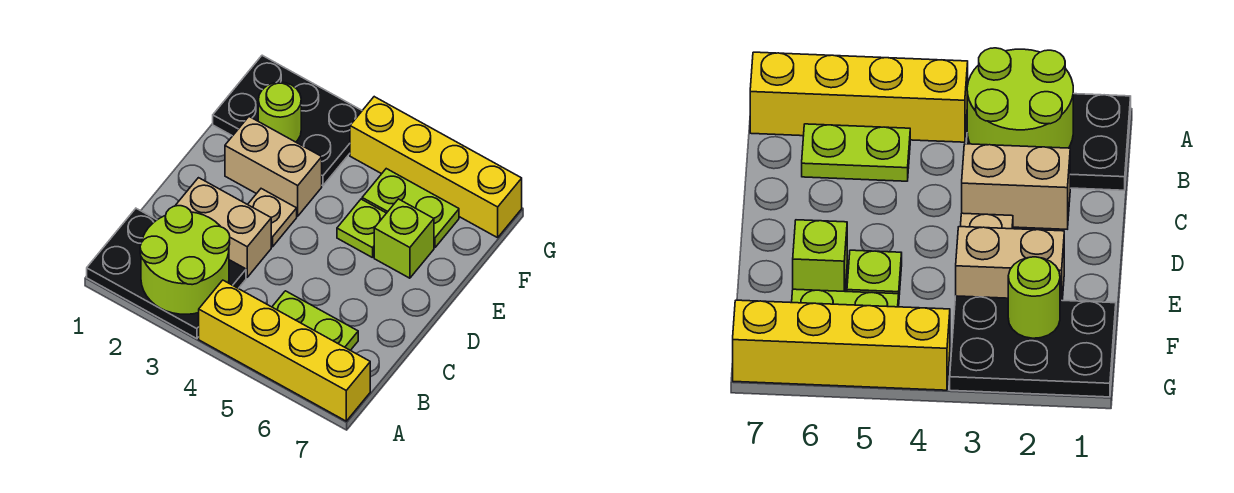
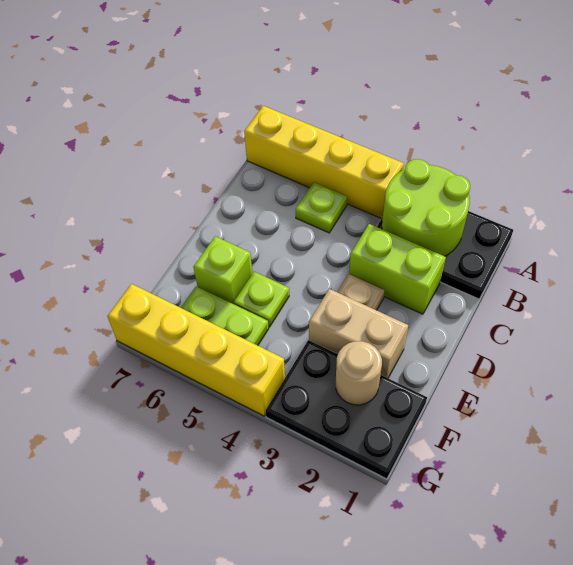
lime 1x2 plate [272,291,358,350] -> lime 1x1 plate [296,182,347,233]
tan 1x2 brick [175,178,271,277] -> lime 1x2 brick [349,224,446,314]
lime 1x1 round brick [258,82,301,142] -> tan 1x1 round brick [336,341,382,405]

